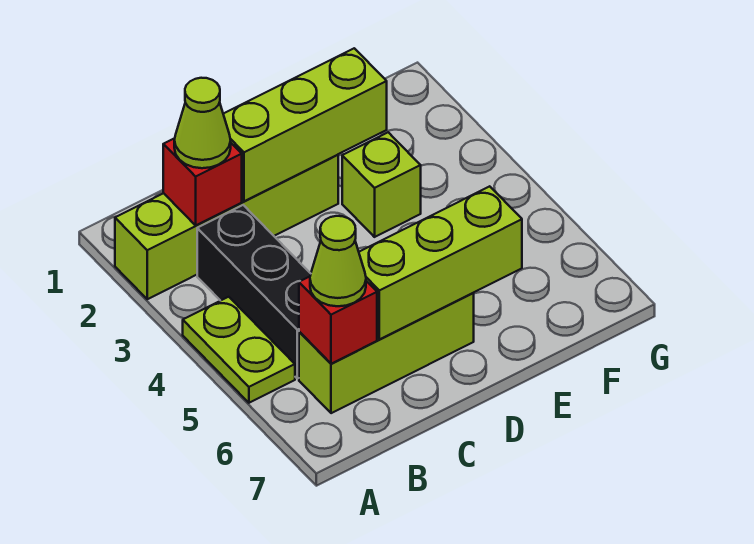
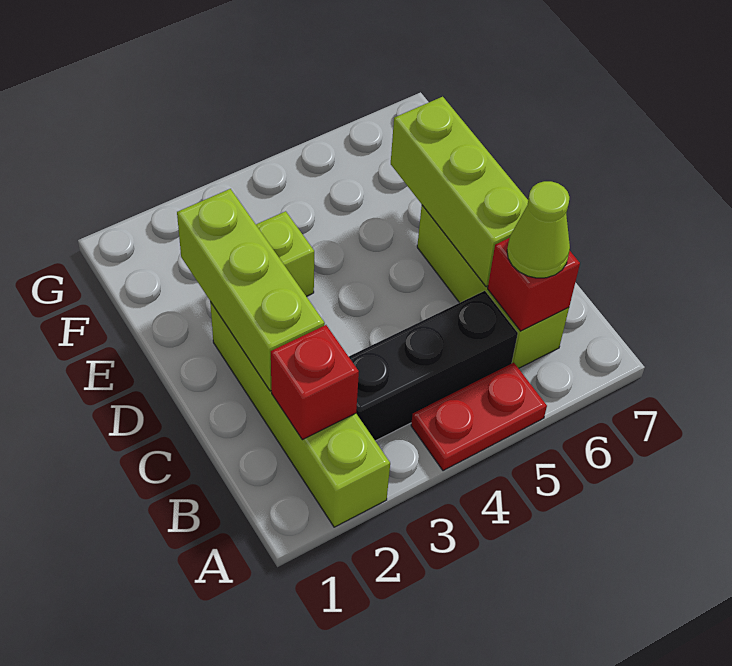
lime 1x2 plate [183,297,295,403] -> red 1x2 plate [411,363,547,471]
lime 1x1 cone [174,78,231,168] -> none

